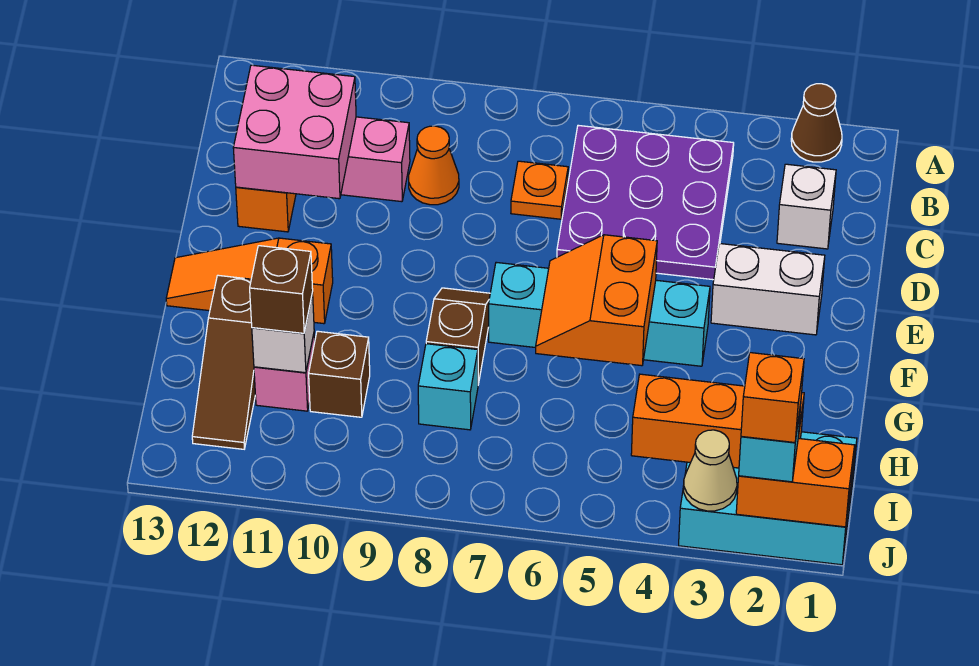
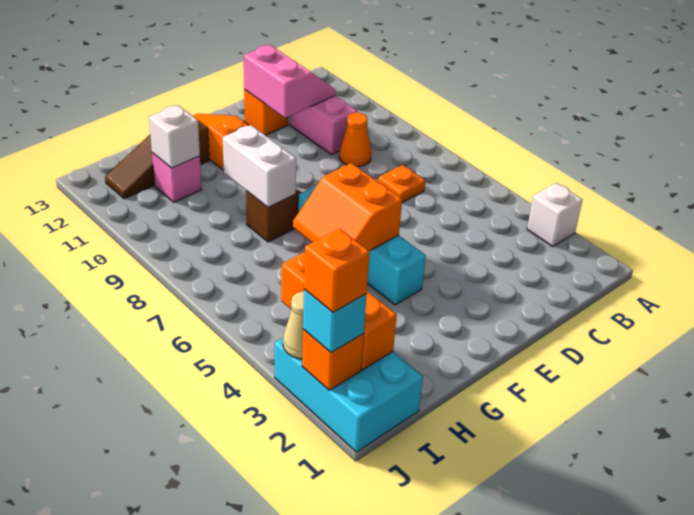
brown 1x1 cone [791,84,842,162] -> none
purple 3x3 plate [557,125,734,280] -> none
white 1x1 brick [777,164,836,249] -> white 1x1 brick moved to [527,183,582,246]
pink 2x2 brick [233,65,356,199] -> pink 2x2 slope [244,45,336,118]
white 1x2 brick [711,243,825,335] -> white 1x2 brick moved to [223,125,296,207]
orange 2x2 slope [536,235,657,366] -> orange 2x2 slope turned to [293,163,402,251]
cyan 1x1 brick [418,344,478,430] -> none
brown 1x1 brick [309,331,370,417] -> none
brown 1x1 brick [250,246,313,333] -> none
orange 1x2 brick [736,438,855,527] -> orange 1x1 brick [302,329,364,390]

